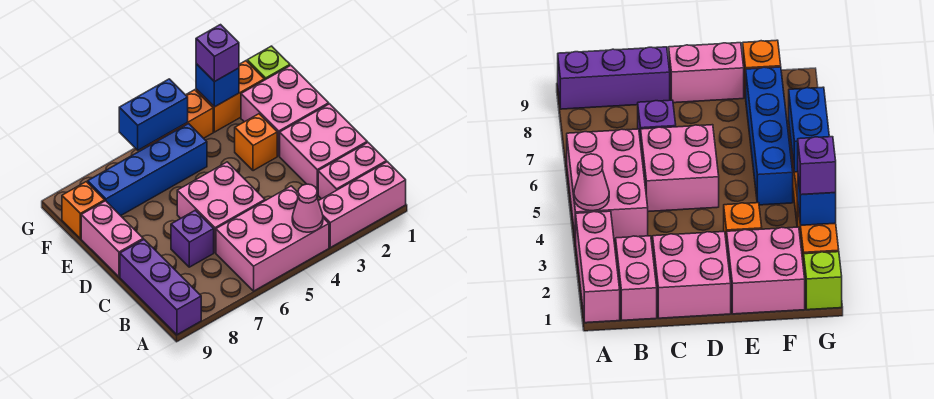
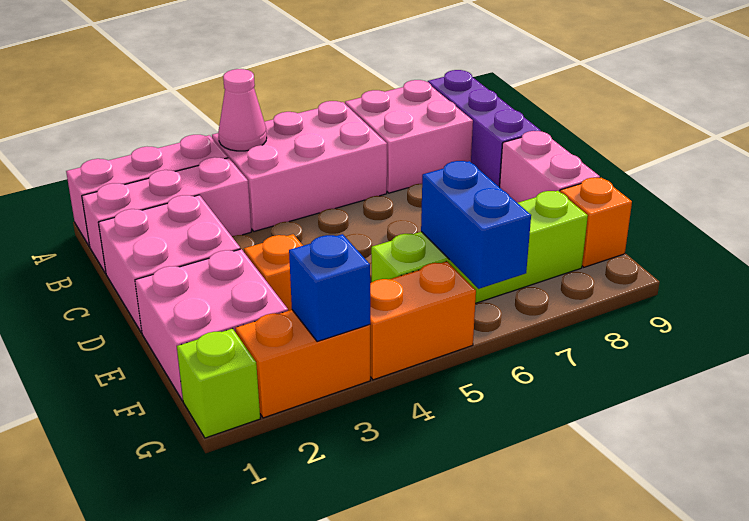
pink 1x2 brick [318,142,387,199] -> pink 1x3 brick [82,157,251,273]
pink 2x2 brick [177,162,265,253] -> pink 2x2 brick moved to [345,80,473,193]
purple 1x1 brick [171,210,214,267] -> none
blue 1x4 brick [88,124,207,216] -> lime 1x4 brick [371,191,588,303]
purple 1x1 brick [196,25,239,82] -> none
blue 1x2 brick [119,79,188,150] -> blue 1x2 brick turned to [421,161,531,289]

